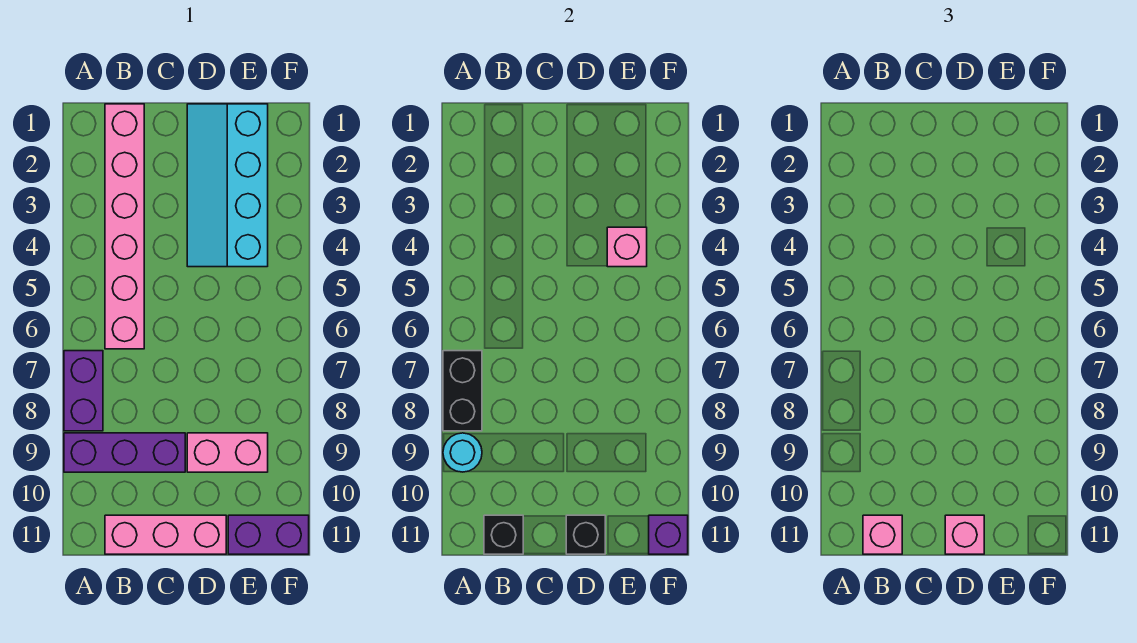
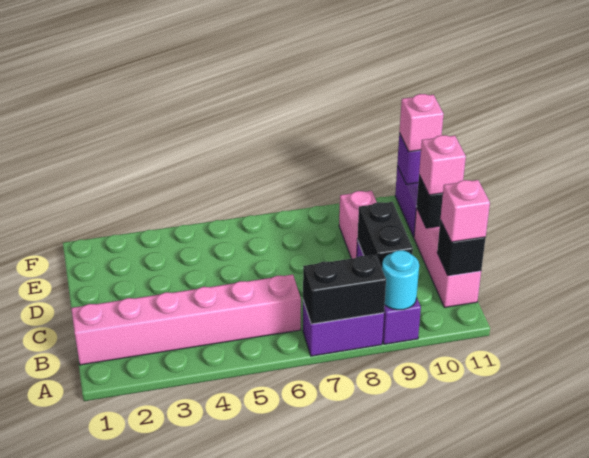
none -> black 1x2 brick [357,202,413,268]
cyan 2x4 slope [187,104,268,267] -> none
pink 1x1 brick [607,227,647,267] -> pink 1x1 brick moved to [399,94,444,152]

